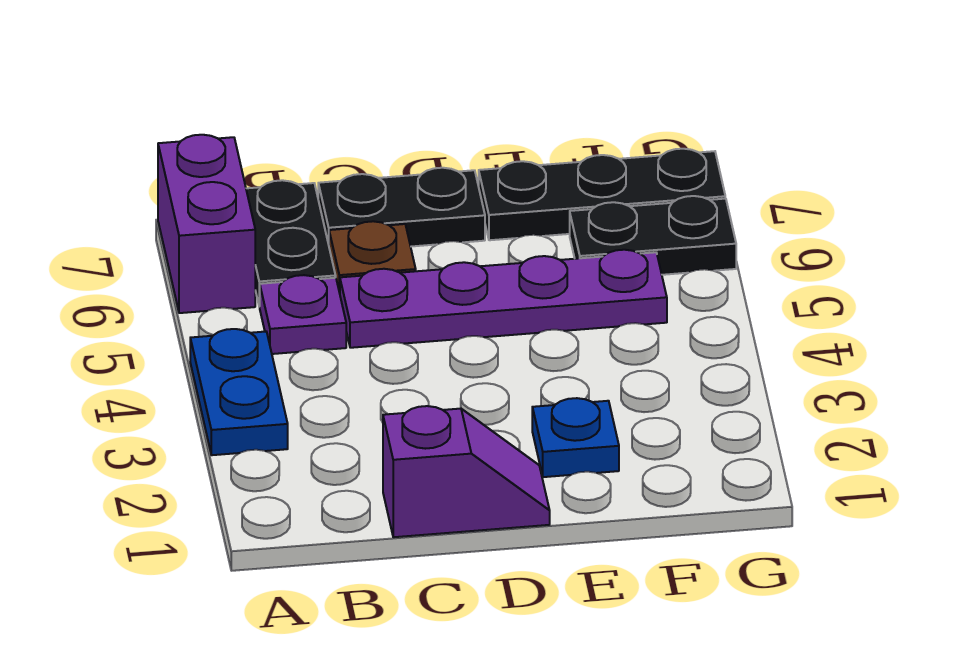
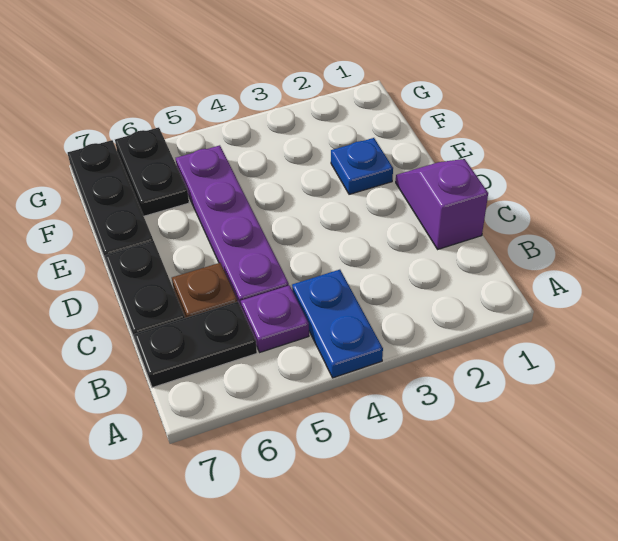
blue 1x2 plate [190,329,288,455] -> blue 1x2 plate turned to [292,270,383,378]
purple 1x2 brick [158,135,255,313] -> none

